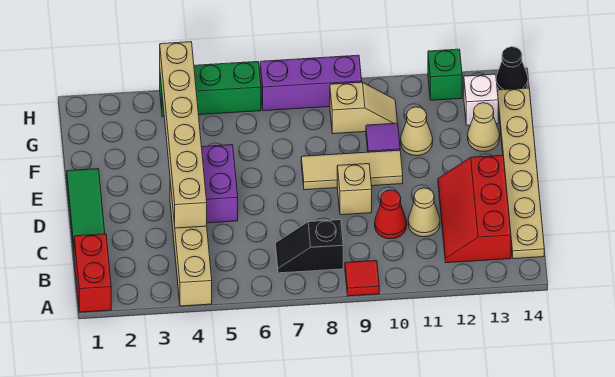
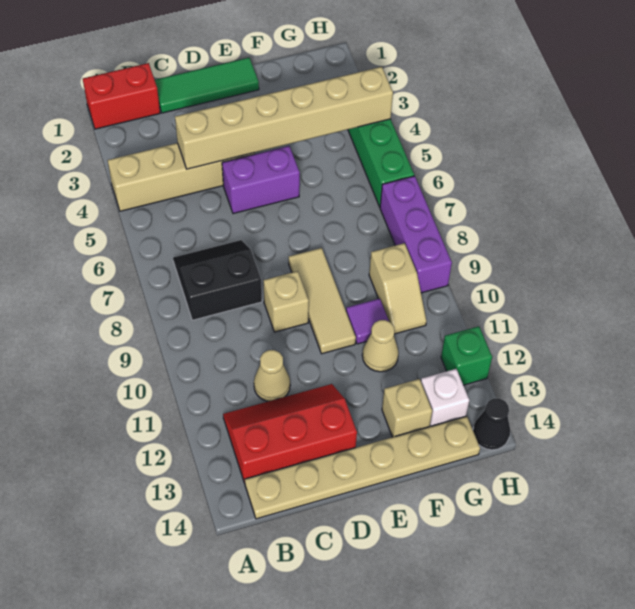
red 1x1 tile [345,261,379,296] -> none
black 1x2 slope [275,220,343,273] -> black 2x2 slope [173,240,262,320]
red 1x1 cone [375,190,407,239] -> none
tan 1x1 cone [468,103,500,152] -> tan 1x1 brick [382,379,432,437]

